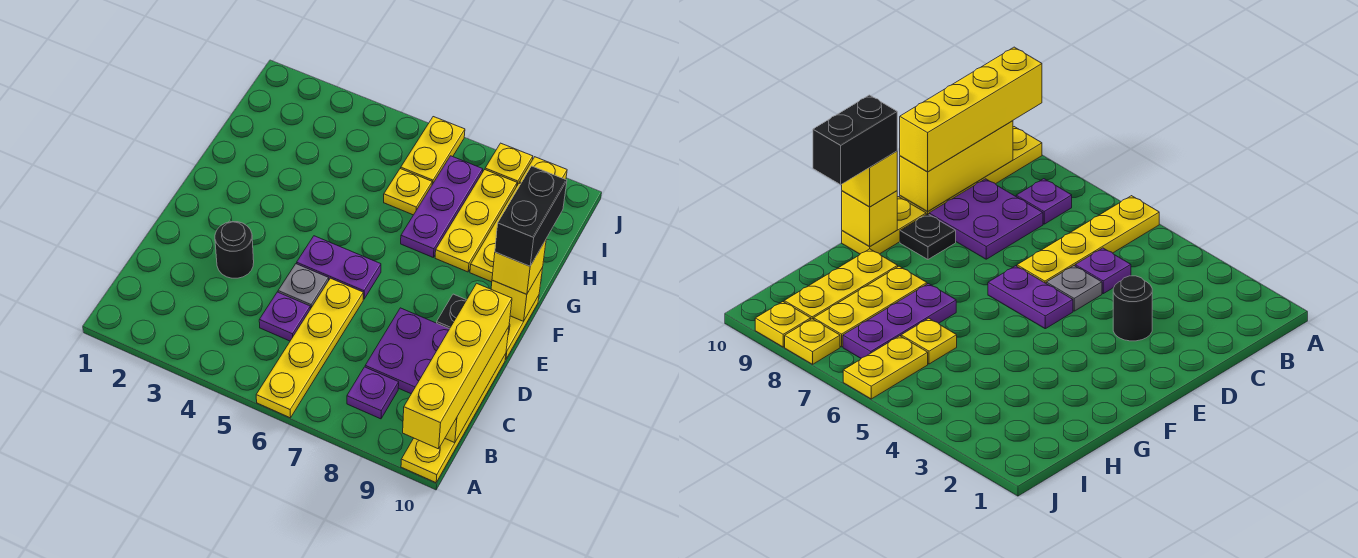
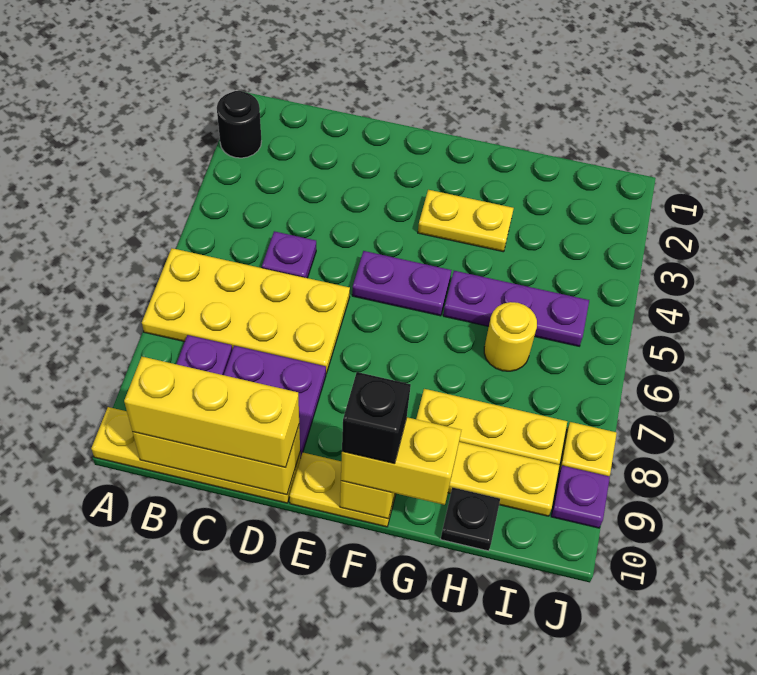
yellow 1x4 plate [256,278,363,418] -> yellow 2x4 plate [142,248,350,374]
yellow 1x4 brick [403,283,512,449] -> yellow 1x3 brick [124,357,299,468]
black 1x1 round brick [215,222,254,278] -> black 1x1 round brick moved to [217,91,261,158]
grey 1x1 plate [278,264,329,309] -> none
purple 1x2 plate [297,236,381,299] -> purple 1x2 plate turned to [352,251,451,316]
black 1x1 plate [437,294,466,329] -> black 1x1 plate moved to [441,487,500,551]
yellow 1x1 brick [492,240,546,294] -> yellow 1x2 brick [341,417,461,505]
black 1x2 brick [495,166,567,266] -> black 1x1 brick [342,372,411,464]
purple 1x3 plate [401,156,483,257] -> purple 1x3 plate moved to [443,271,589,346]
yellow 1x1 plate [384,169,432,215] -> yellow 1x1 round brick [484,302,537,371]
yellow 1x2 plate [401,117,465,185] -> yellow 1x2 plate moved to [418,190,514,252]
yellow 1x1 plate [520,157,567,184] -> purple 1x1 plate [551,466,610,528]

